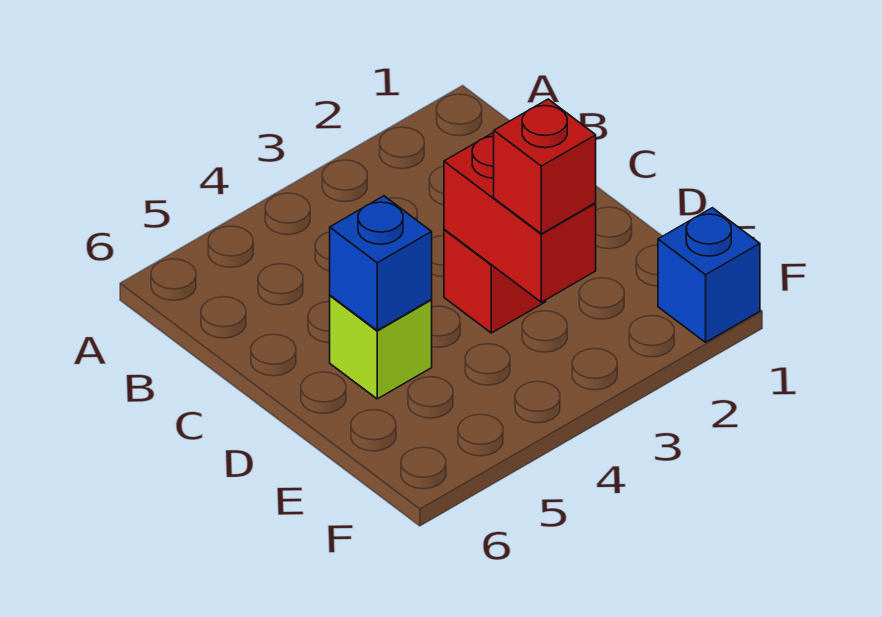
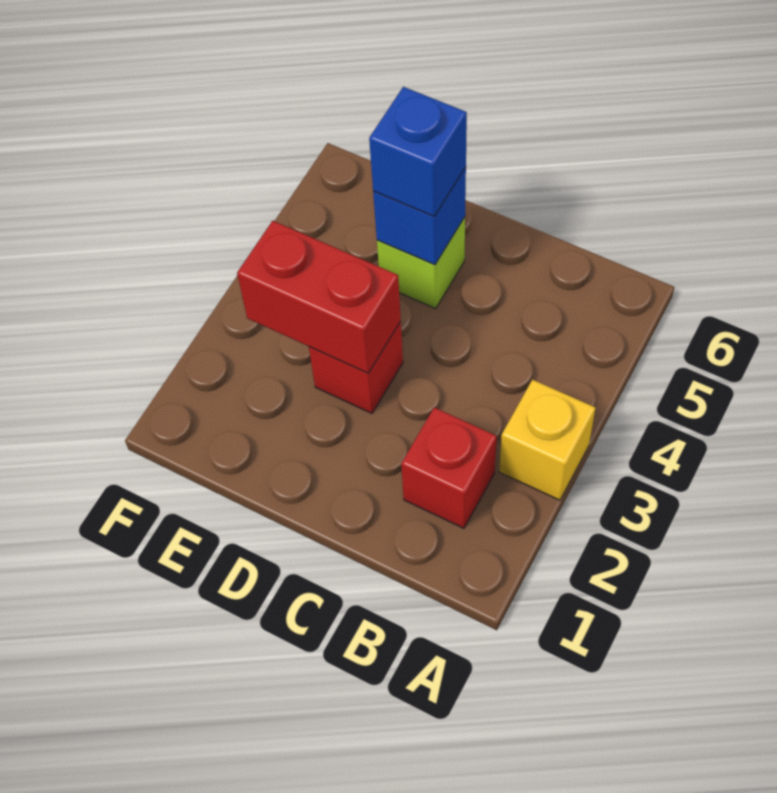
none -> yellow 1x1 brick [499,380,595,500]
red 1x1 brick [494,99,596,234] -> red 1x1 brick moved to [401,407,497,528]
blue 1x1 brick [658,208,760,342] -> blue 1x1 brick moved to [369,87,467,216]

